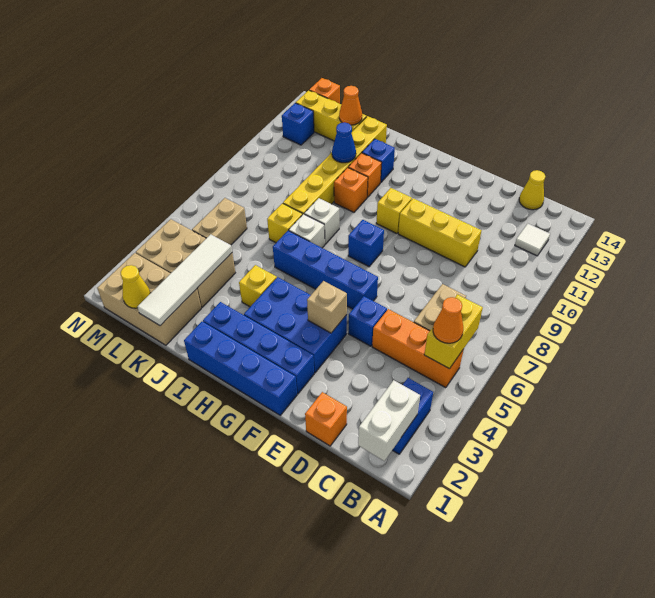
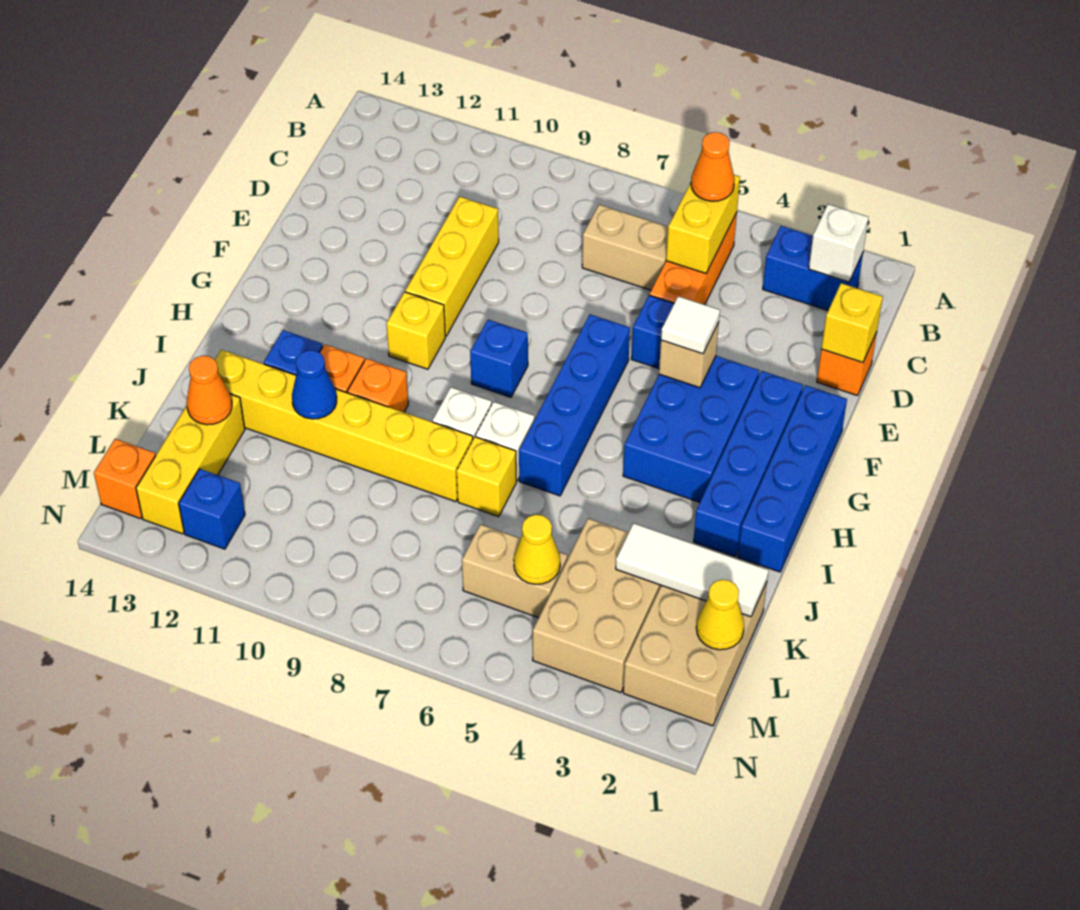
white 1x2 brick [358,380,420,461] -> white 1x1 brick [809,204,869,282]
yellow 1x2 brick [424,295,483,369] -> yellow 1x2 brick turned to [666,175,740,273]
white 1x1 tile [515,224,550,256] -> white 1x1 tile moved to [661,296,720,354]
yellow 1x1 cone [519,170,545,210] -> yellow 1x1 cone moved to [514,515,560,584]
yellow 1x1 brick [239,265,277,307] -> yellow 1x1 brick moved to [822,283,883,363]
white 1x4 tile [137,234,232,326] -> white 1x3 tile [616,523,768,617]

